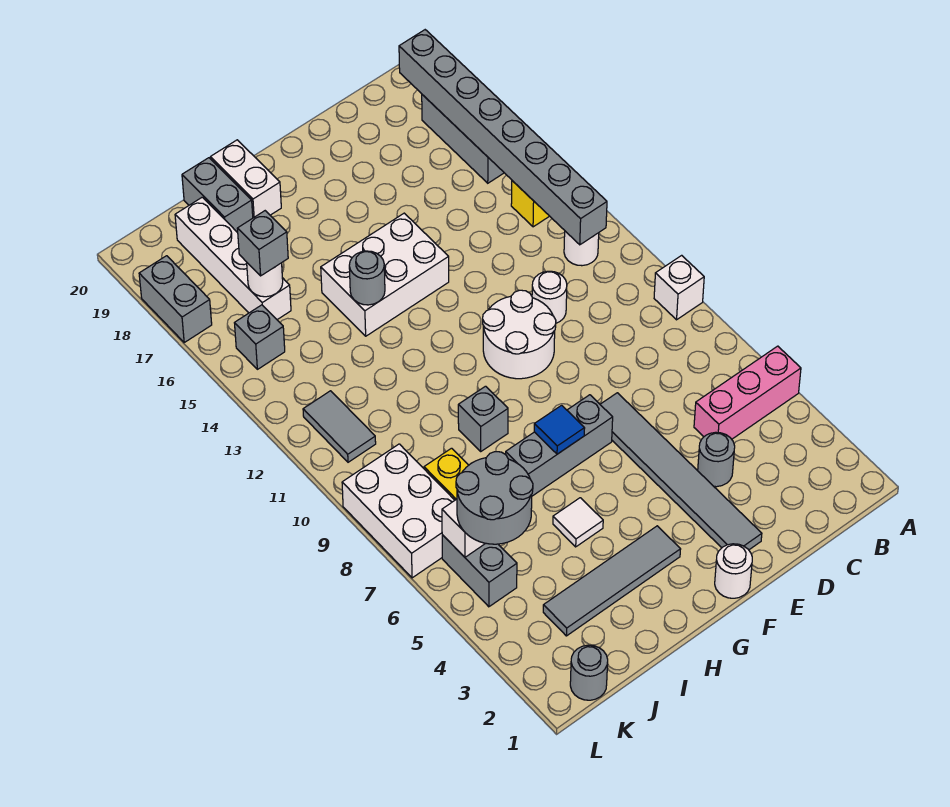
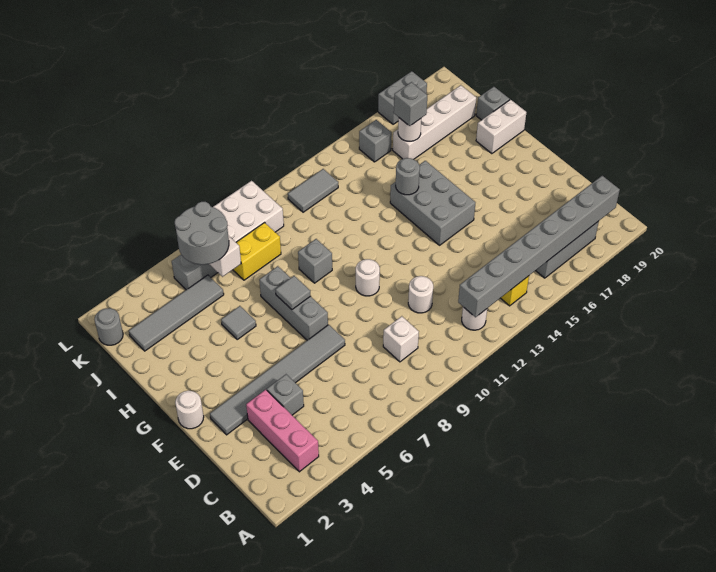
pink 1x3 brick [694,346,801,439] -> pink 1x3 brick moved to [246,390,319,472]
white 1x1 brick [654,255,704,320] -> white 1x1 brick moved to [383,316,419,362]
grey 1x1 round brick [698,432,735,487] -> grey 1x1 brick [267,374,304,415]
white 2x2 round brick [483,290,556,379] -> white 1x1 round brick [356,259,380,296]
white 2x3 brick [321,213,449,336] -> grey 2x3 brick [390,161,475,245]
grey 1x4 tile [543,526,681,636] -> grey 1x4 tile turned to [129,275,224,351]
blue 1x1 tile [534,405,585,454] -> grey 1x1 tile [275,276,310,309]
white 1x1 tile [553,498,603,547] -> grey 1x1 tile [221,306,256,339]
grey 1x2 brick [182,158,253,233] -> grey 1x1 brick [476,87,510,120]

